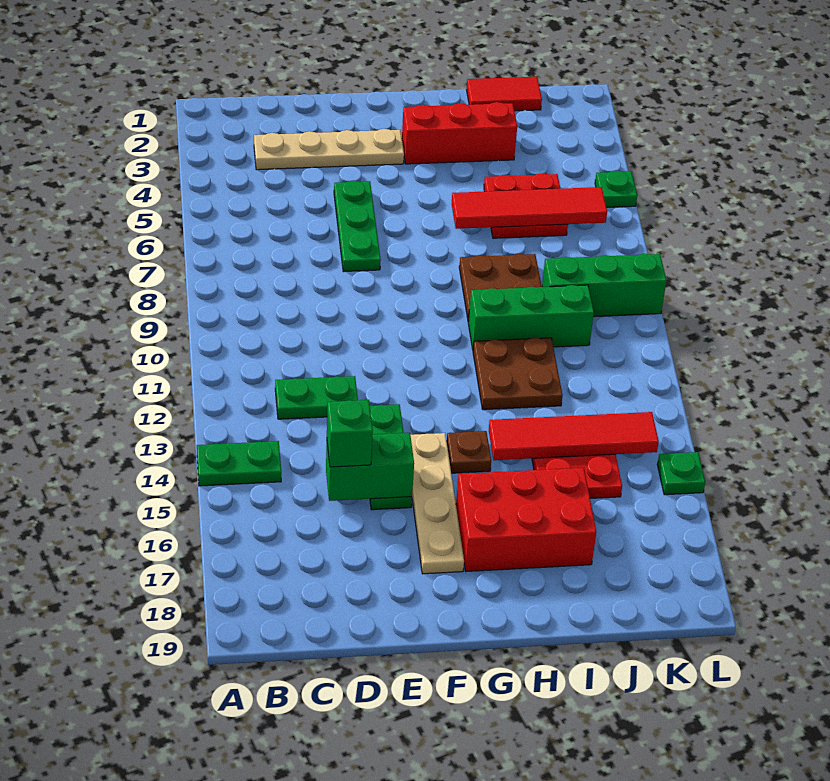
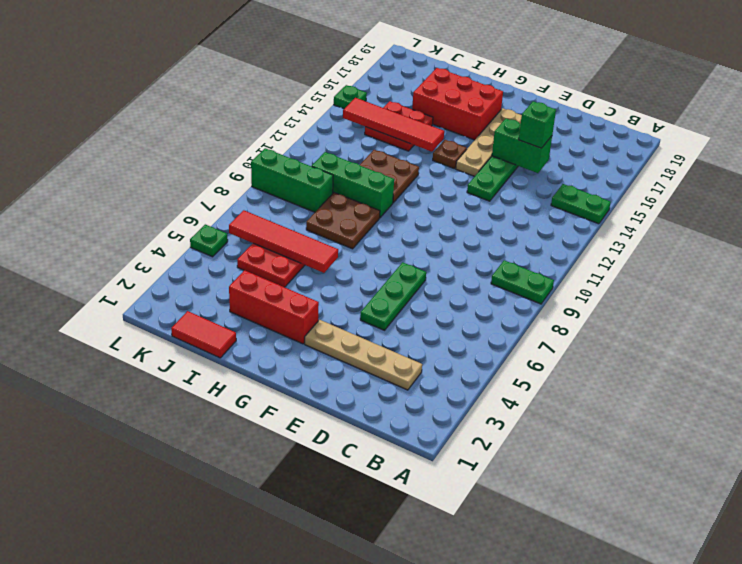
green 1x2 plate [275,376,358,419] -> green 1x2 plate moved to [491,260,554,304]

